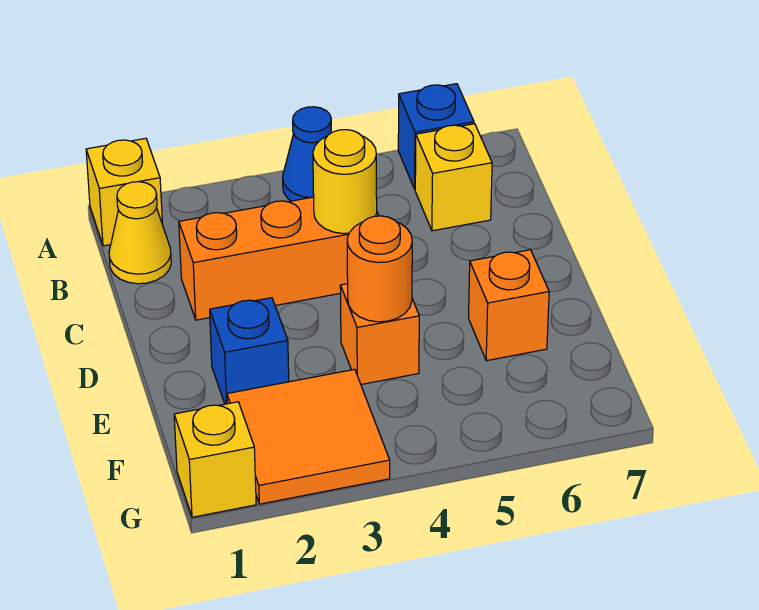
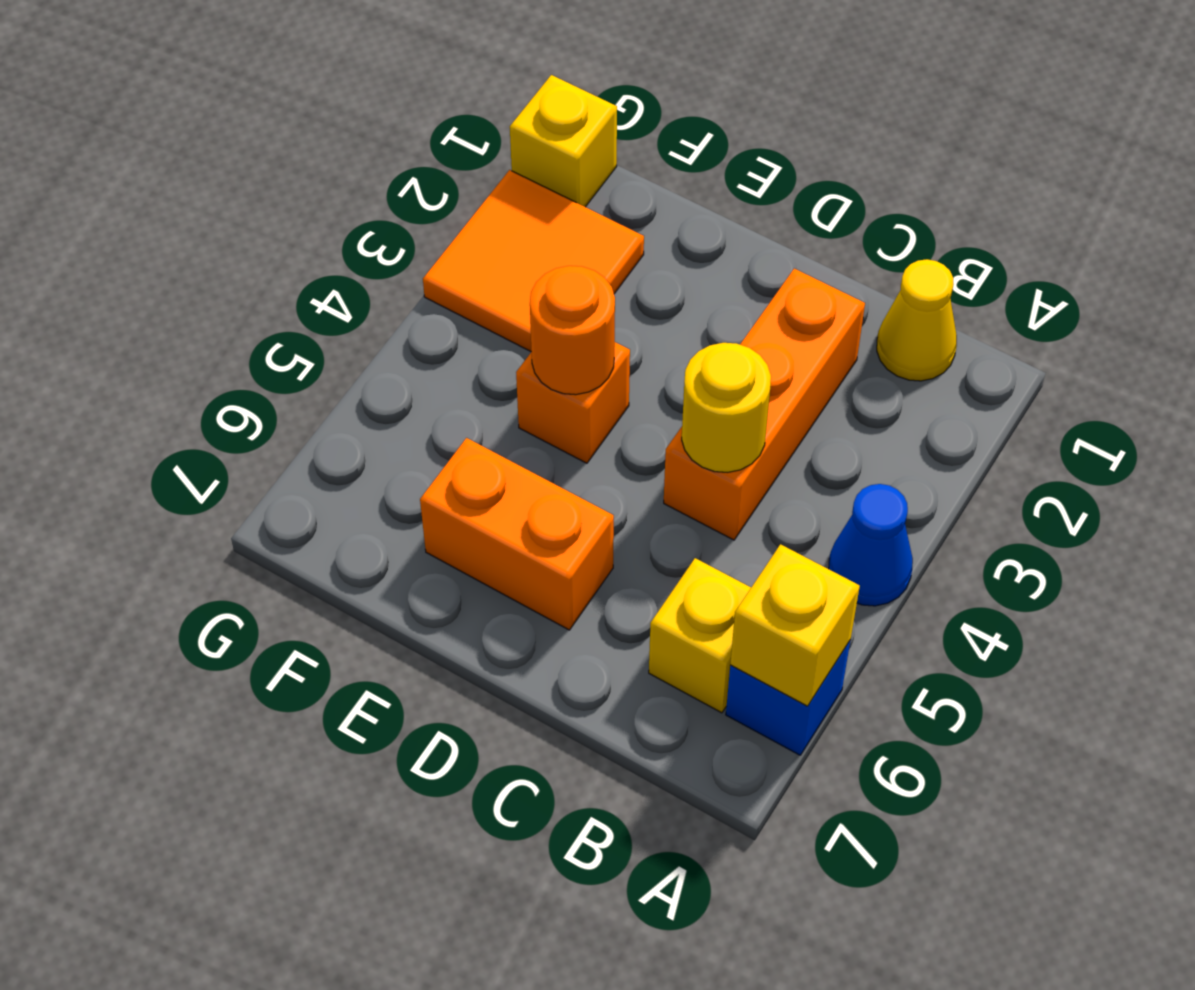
yellow 1x1 brick [86,138,162,246] -> yellow 1x1 brick moved to [730,544,860,706]
blue 1x1 brick [210,298,289,404] -> none
orange 1x1 brick [469,250,549,361] -> orange 1x2 brick [420,438,614,630]

